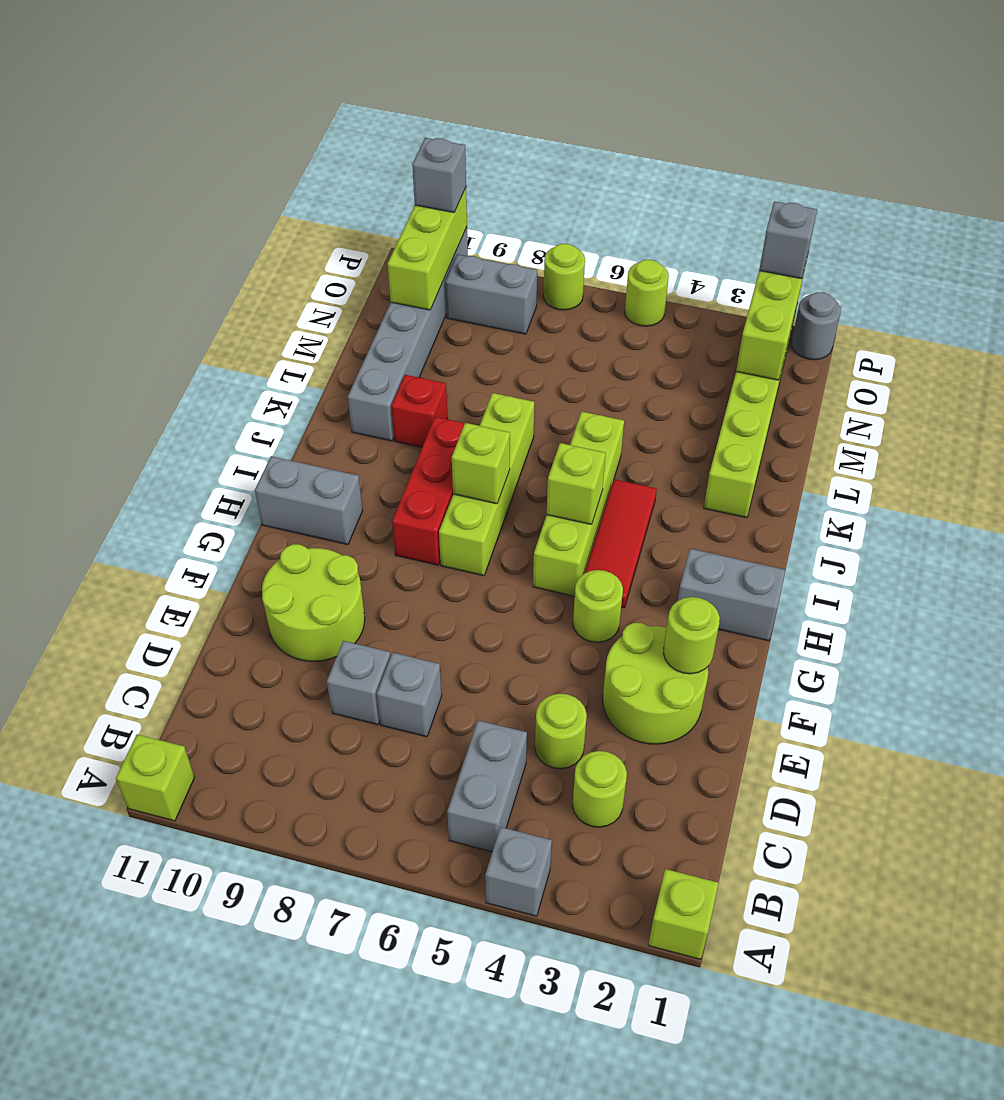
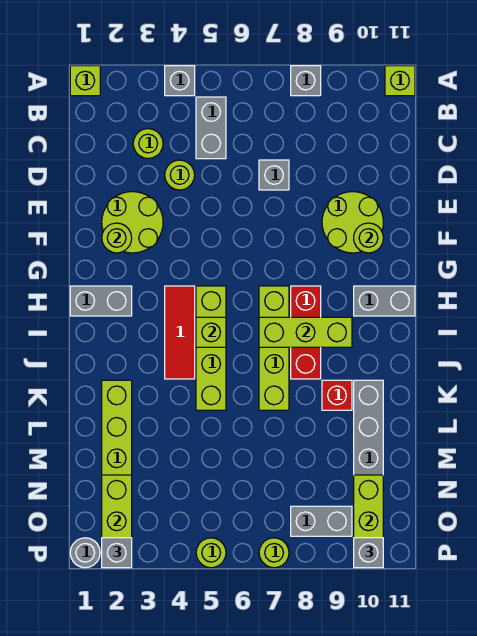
grey 1x1 brick [327,641,390,725] -> grey 1x1 brick moved to [291,66,321,96]
lime 1x1 round brick [573,570,623,642] -> lime 1x1 round brick moved to [354,223,383,253]
lime 1x1 brick [452,423,510,504] -> lime 1x3 brick [259,317,352,347]

